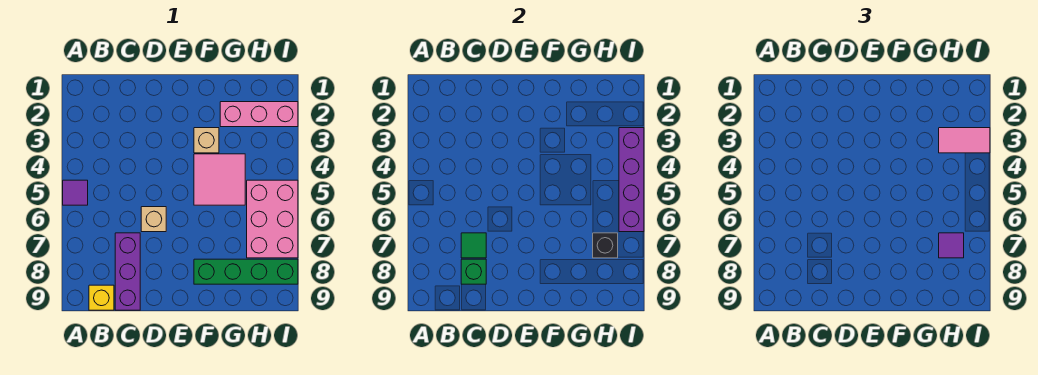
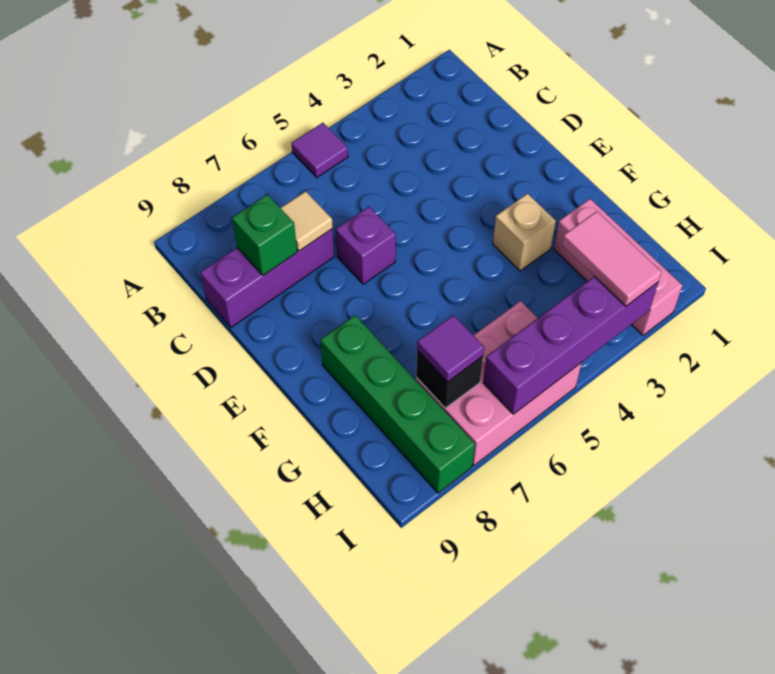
yellow 1x1 brick [89,285,114,310] -> none
green 1x1 tile [461,233,486,258] -> tan 1x1 tile [281,191,333,251]
tan 1x1 brick [141,207,166,232] -> purple 1x1 brick [336,207,396,284]
pink 2x2 tile [194,154,245,205] -> none

